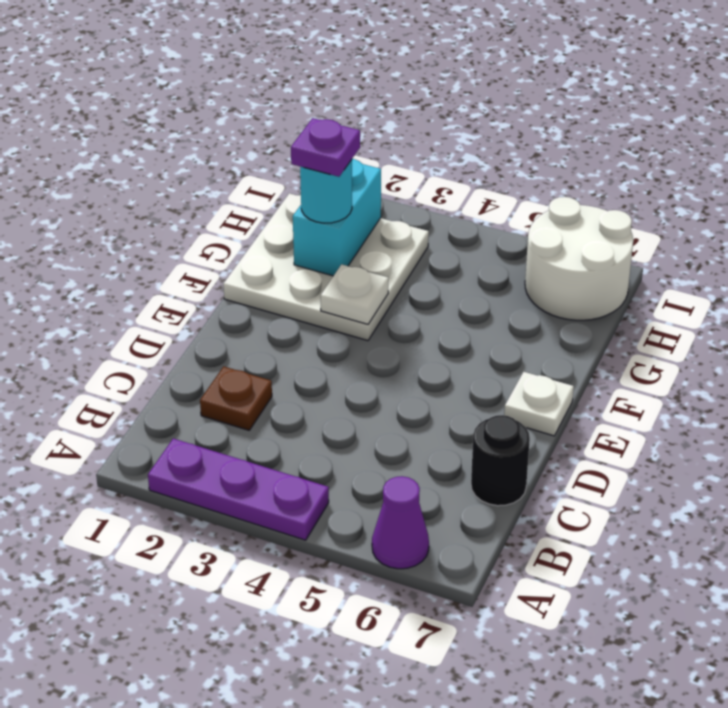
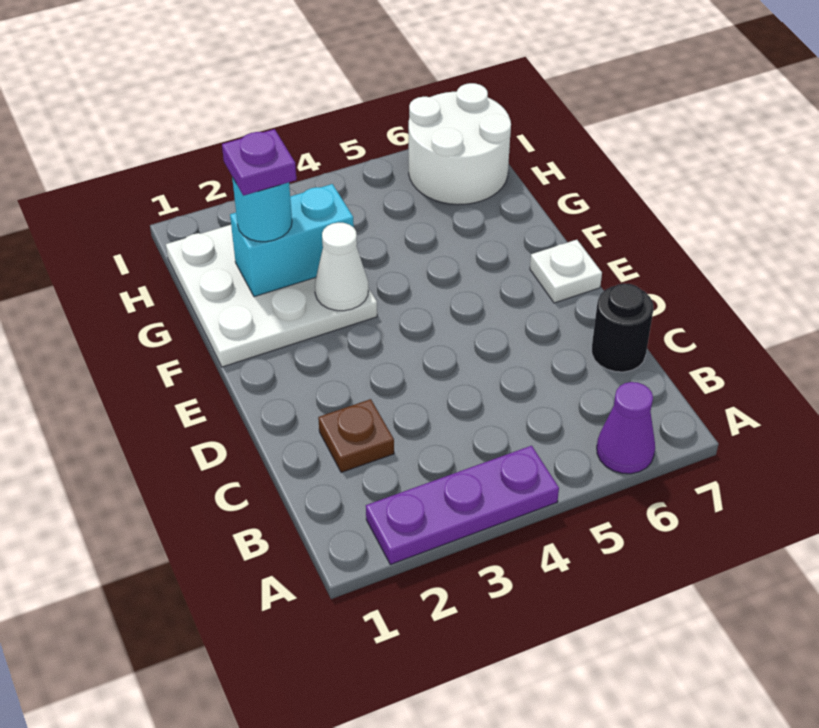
white 1x1 plate [321,264,389,324] -> white 1x1 cone [315,222,368,311]
cyan 1x2 brick [293,159,381,276] -> cyan 1x2 brick turned to [230,184,354,297]

